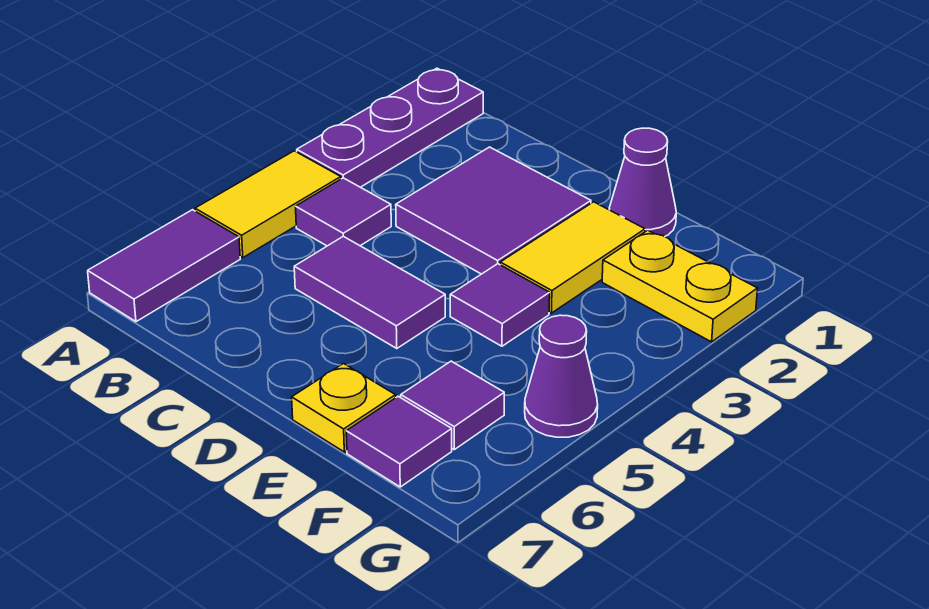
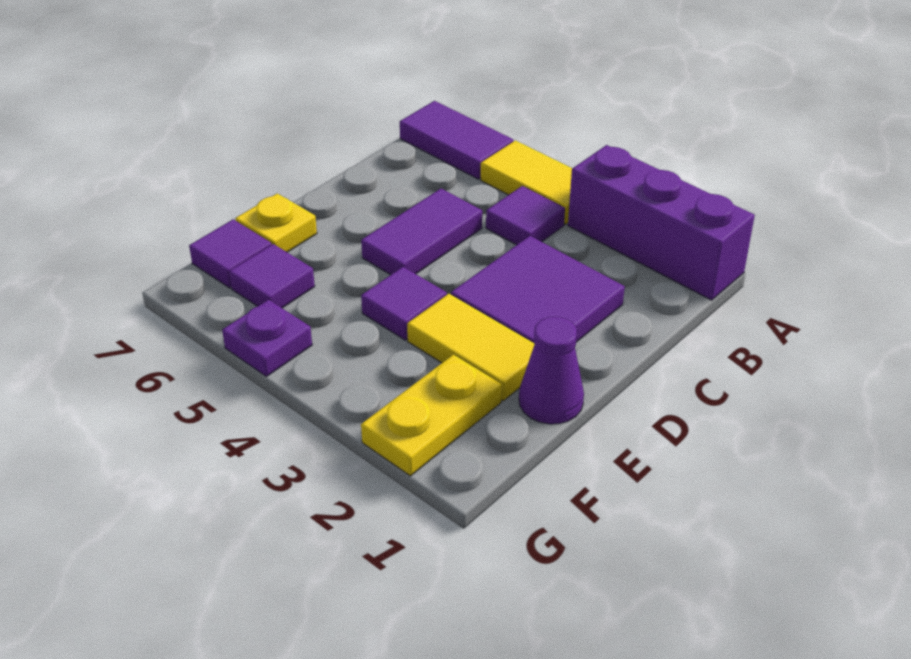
purple 1x3 plate [297,68,483,187] -> purple 1x3 brick [568,145,755,300]
purple 1x1 cone [525,315,598,437] -> purple 1x1 plate [222,300,312,376]

